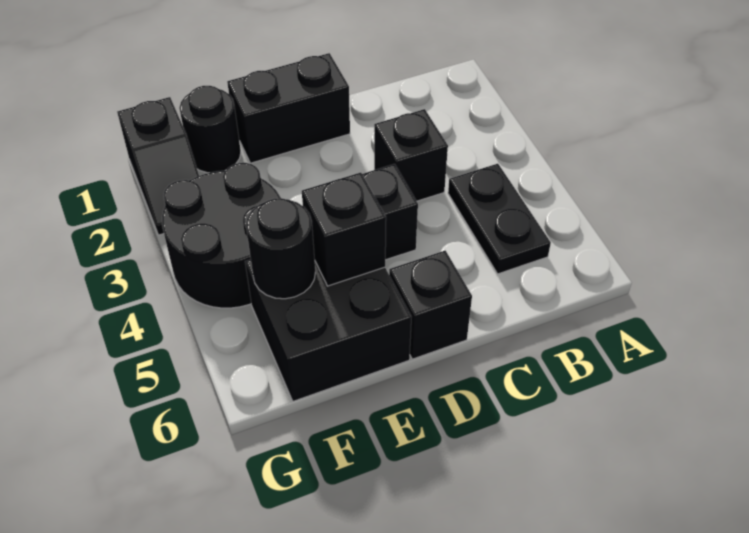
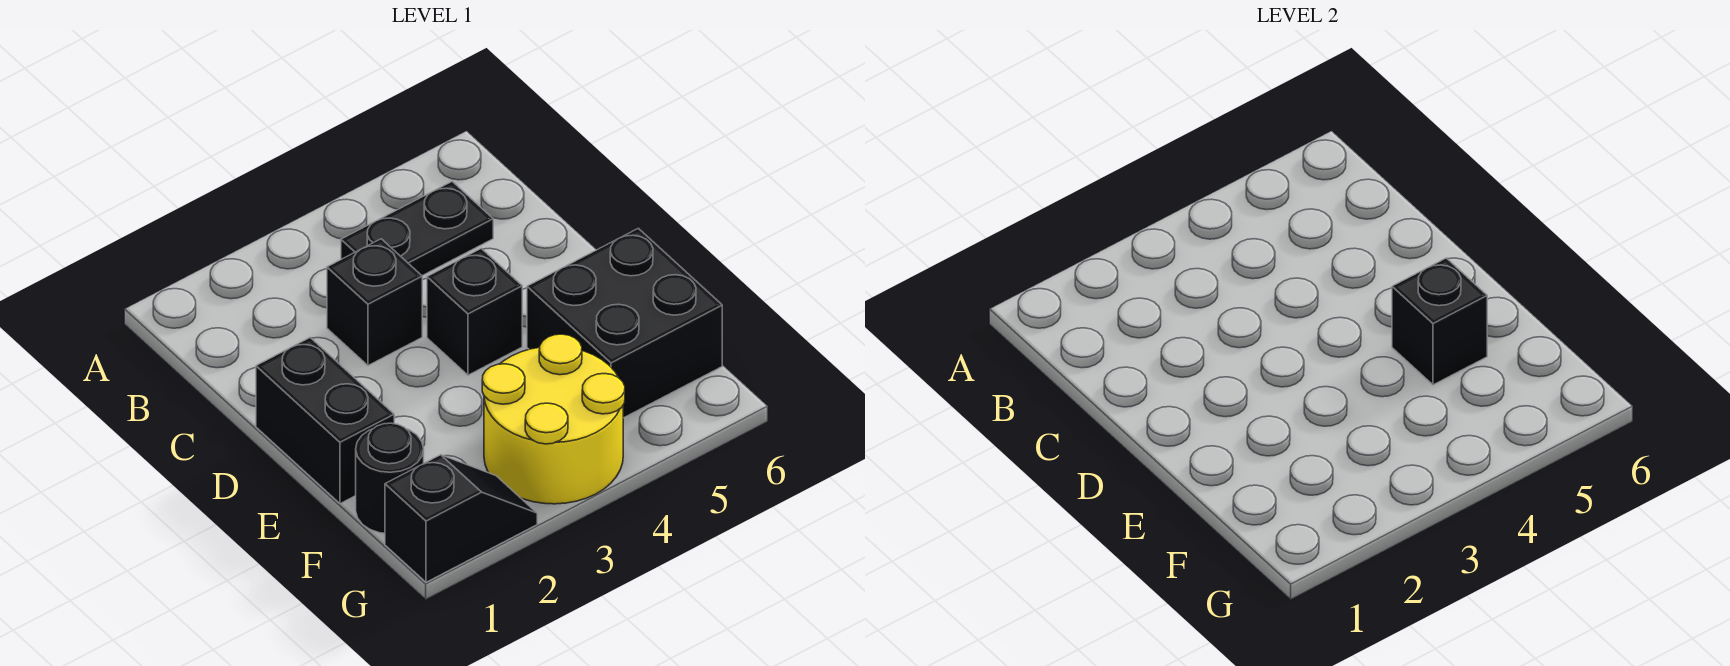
black 1x1 brick [389,251,472,359] -> none
black 2x2 round brick [162,163,281,308] -> yellow 2x2 round brick [482,334,625,504]
black 1x1 round brick [246,198,315,299] -> none

